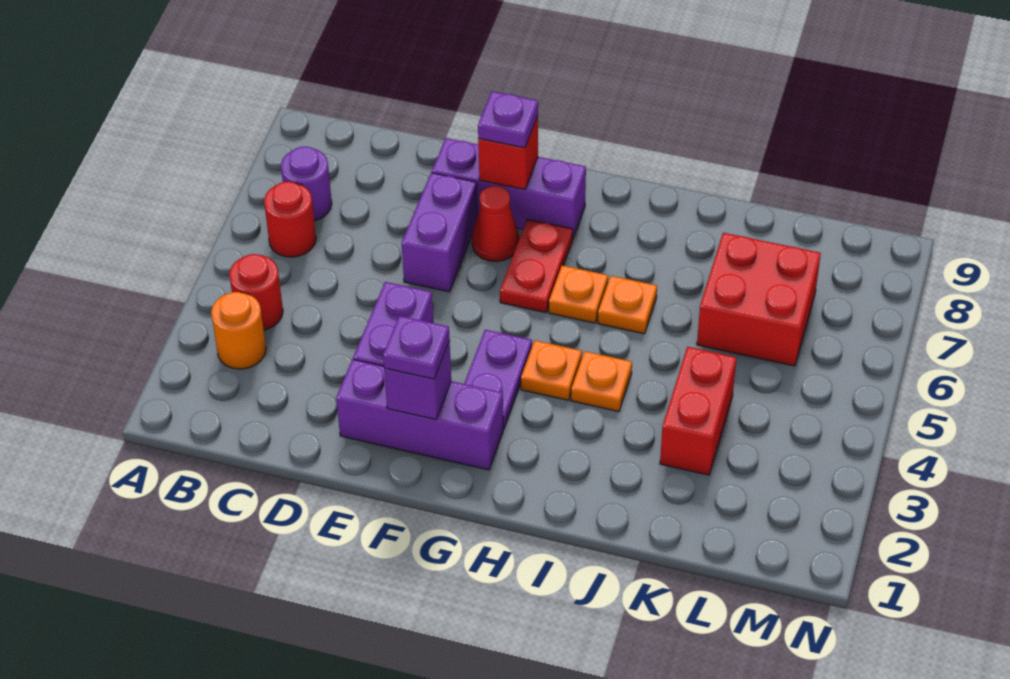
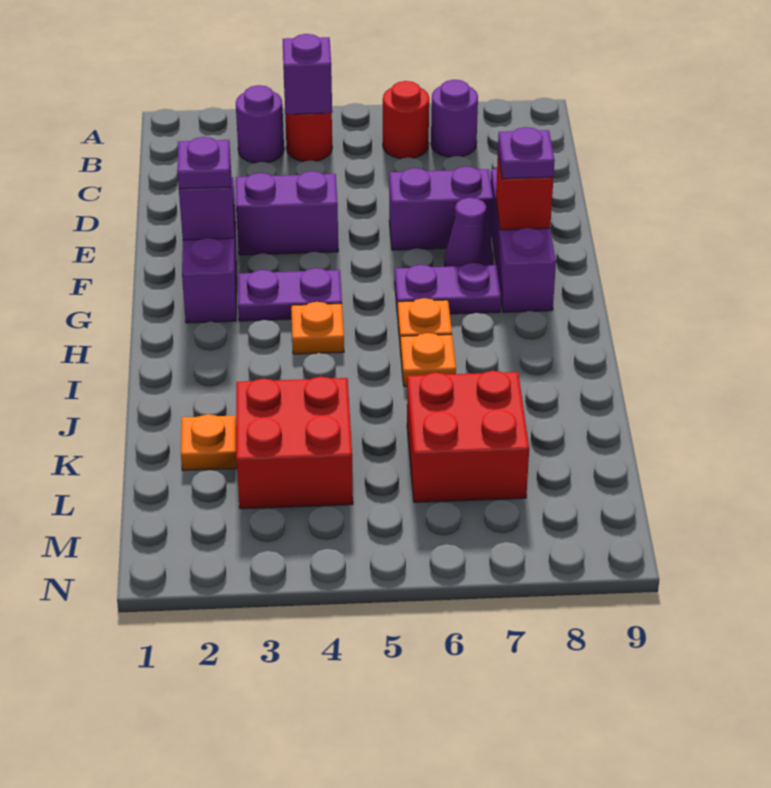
orange 1x1 round brick [211,292,266,369] -> purple 1x1 round brick [236,85,284,163]
none -> purple 1x1 brick [283,34,332,114]
red 1x1 cone [472,186,519,262] -> purple 1x1 cone [445,198,494,267]
red 1x2 plate [500,219,573,313] -> purple 1x2 plate [395,263,501,315]
orange 1x1 plate [571,351,632,412] -> orange 1x1 plate moved to [181,414,237,470]
red 1x2 brick [660,347,736,475] -> red 2x2 brick [236,377,353,509]

